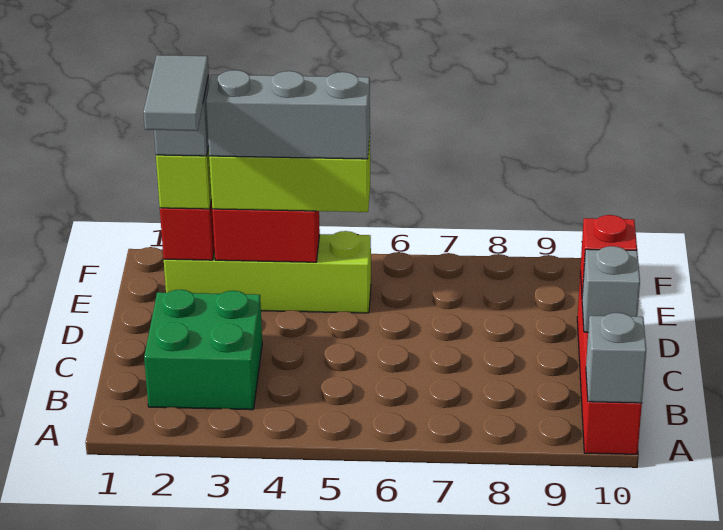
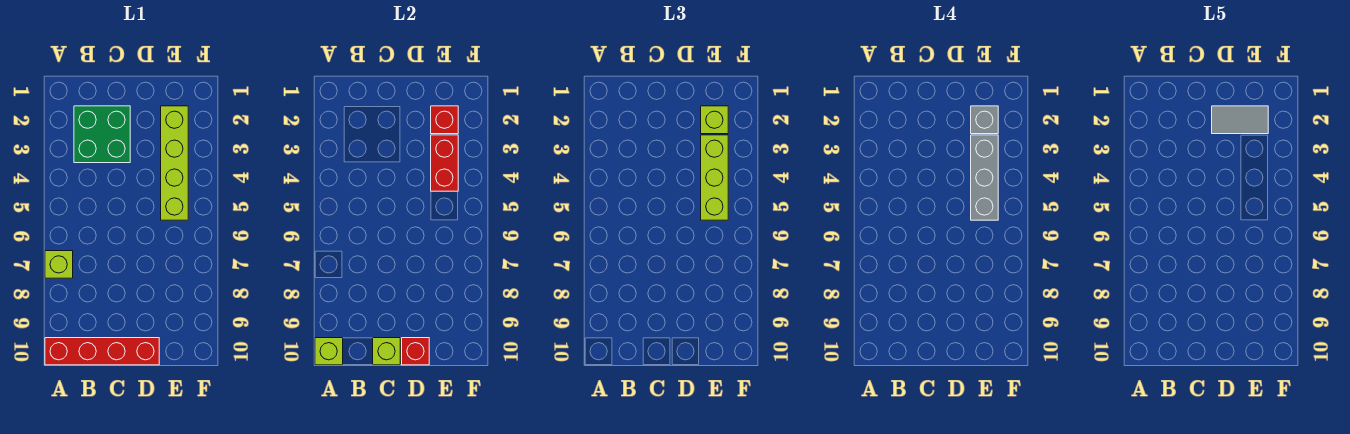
none -> lime 1x1 brick [45,251,73,278]
grey 1x1 brick [586,313,646,403] -> lime 1x1 brick [315,338,343,365]
grey 1x1 brick [582,246,640,332] -> lime 1x1 brick [373,338,400,365]

